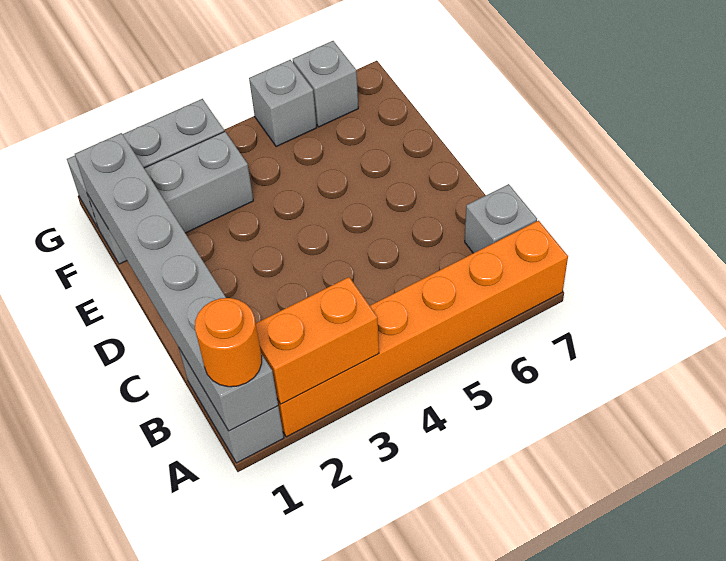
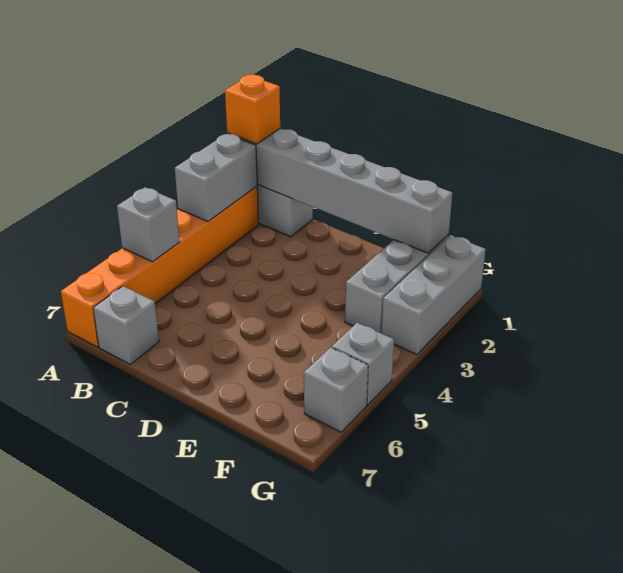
orange 1x1 round brick [195,298,262,387] -> orange 1x1 brick [225,75,280,144]
orange 1x2 brick [256,277,379,404] -> grey 1x2 brick [175,134,257,221]
none -> grey 1x1 brick [117,187,179,262]

